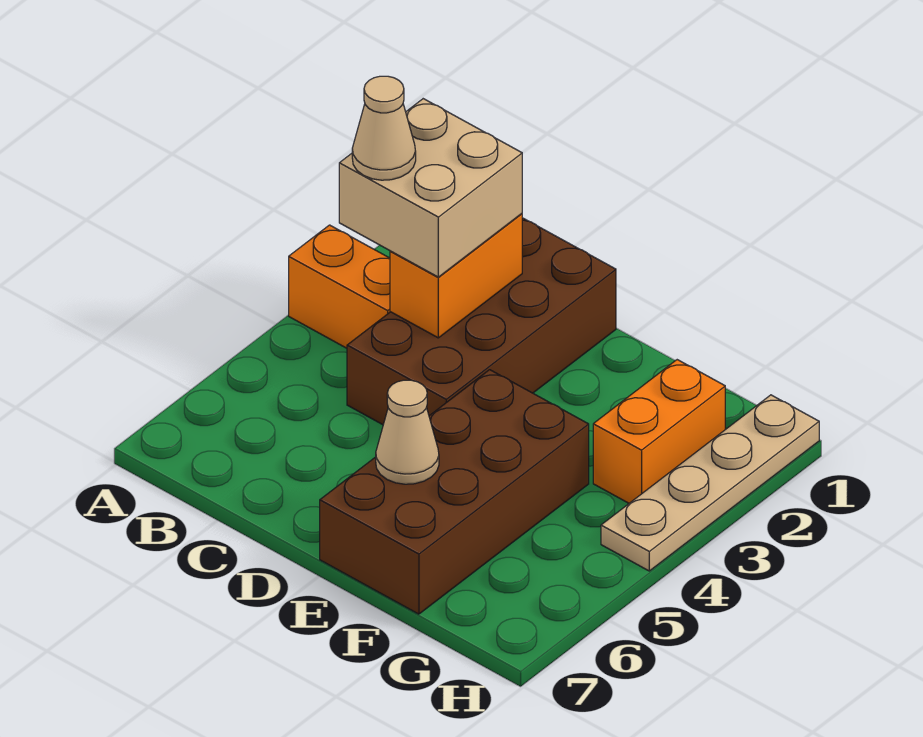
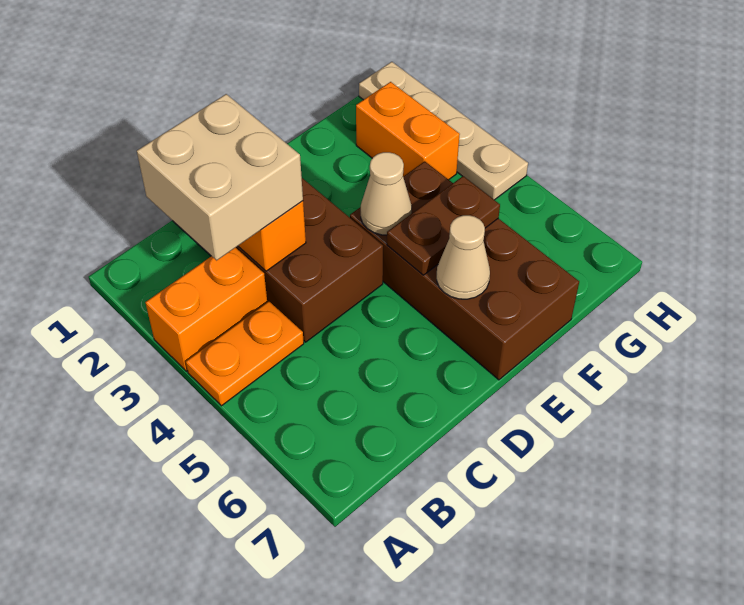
none -> orange 1x2 plate [186,301,304,406]
tan 1x1 cone [352,76,416,180] -> tan 1x1 cone moved to [361,152,412,235]
none -> brown 1x2 plate [387,176,500,275]

